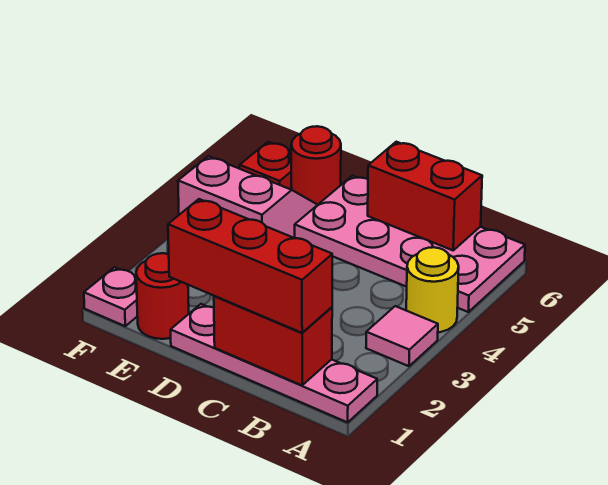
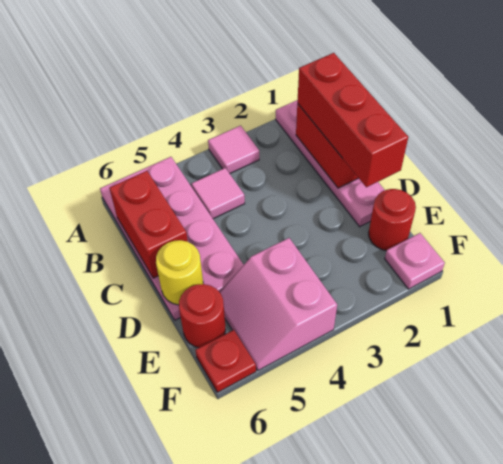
yellow 1x1 round brick [406,247,459,332] -> yellow 1x1 round brick moved to [156,240,203,305]
none -> pink 1x1 tile [192,168,245,219]

